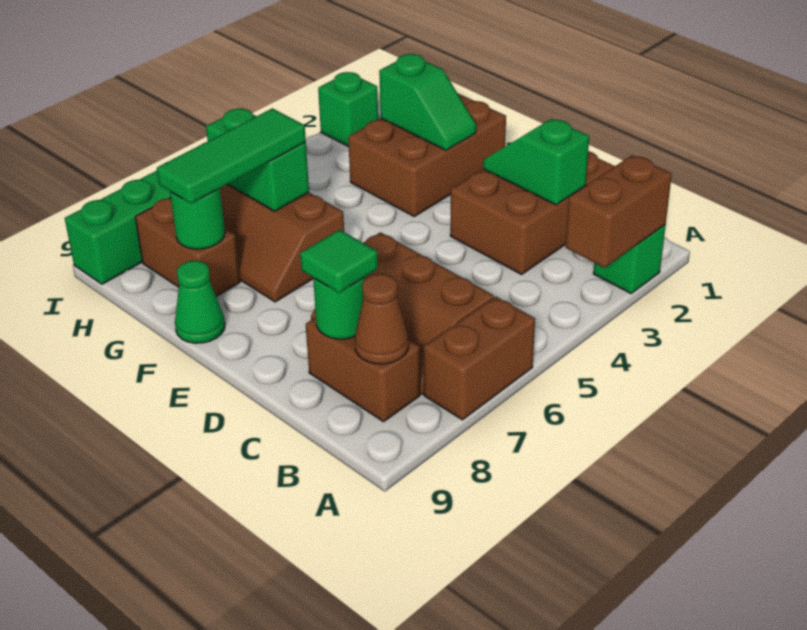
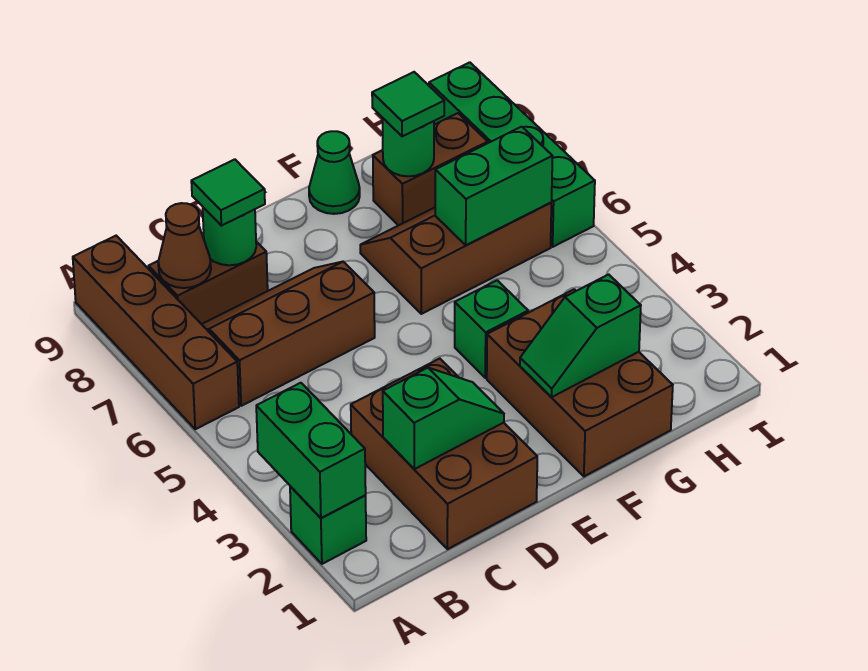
brown 1x2 brick [565,155,672,268] -> green 1x2 brick [256,383,366,518]
brown 1x2 brick [423,296,535,420] -> brown 1x4 brick [73,236,239,429]
green 1x3 tile [157,108,306,204] -> green 1x1 tile [372,72,444,136]
green 1x1 brick [318,72,378,147] -> green 1x1 brick moved to [455,280,528,378]

